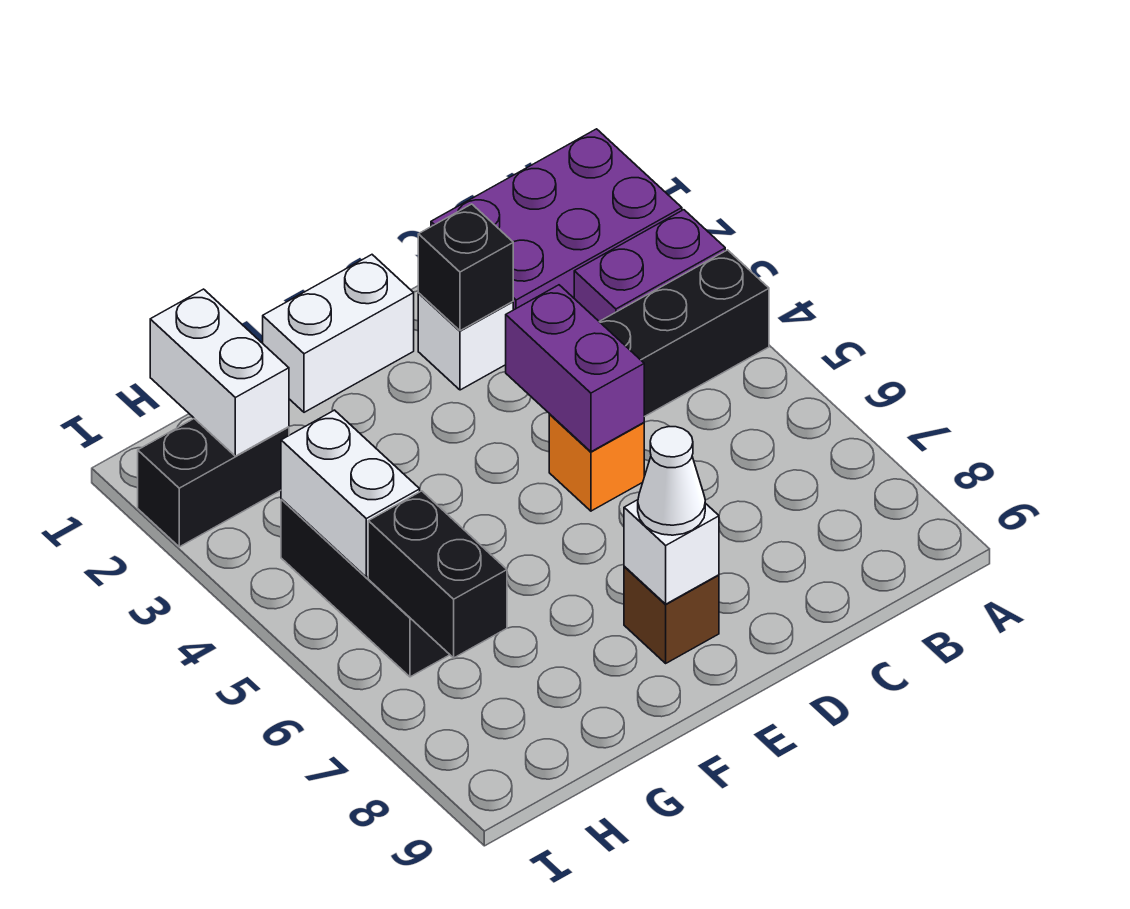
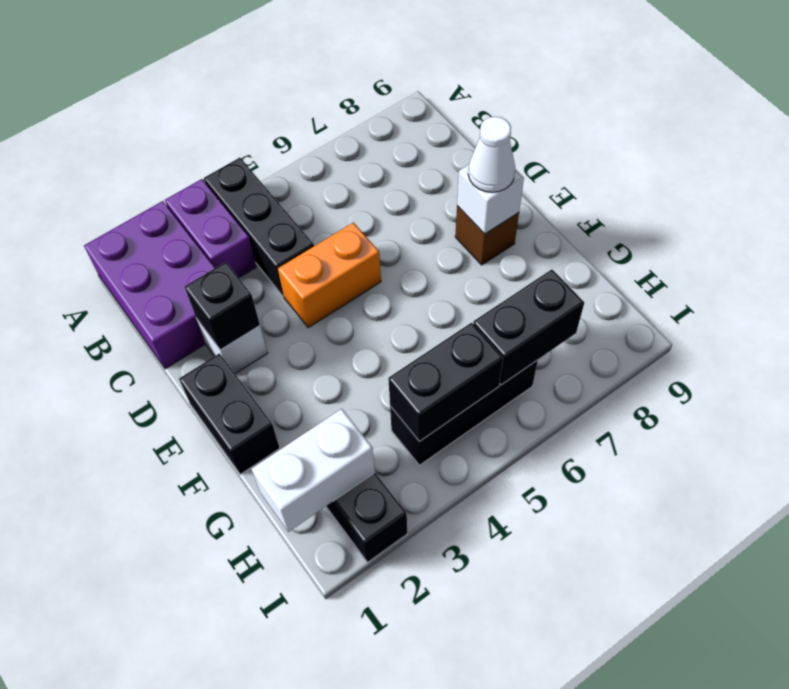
purple 1x2 brick [506,285,644,452] -> none
orange 1x1 brick [549,414,644,511] -> orange 1x2 brick [278,223,381,328]
white 1x2 brick [263,255,414,412] -> black 1x2 brick [179,354,280,475]
white 1x2 brick [281,410,420,577] -> black 1x2 brick [388,323,503,442]

